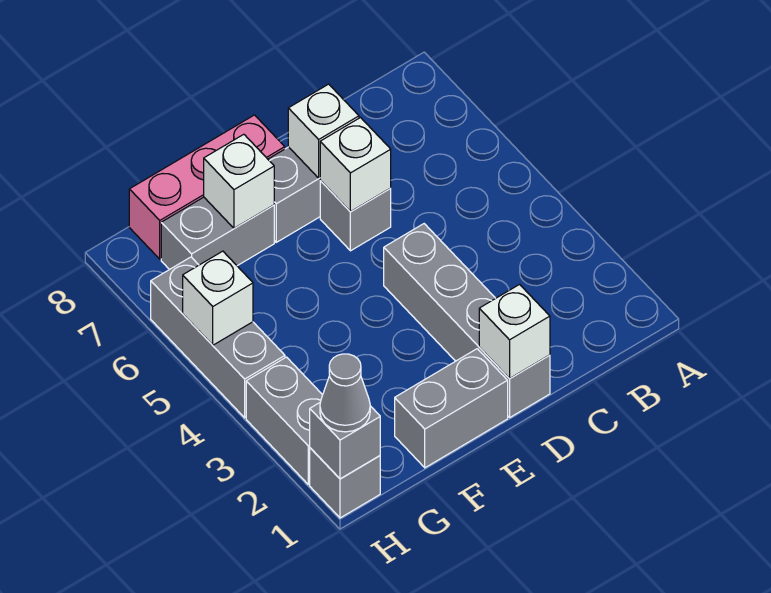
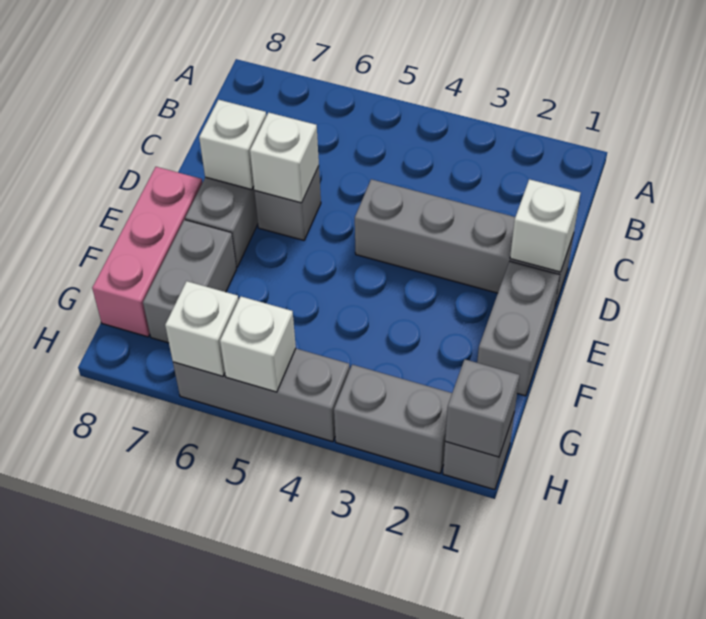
white 1x1 brick [204,134,274,228] -> white 1x1 brick moved to [165,281,239,376]
grey 1x1 cone [320,354,370,432] -> none

